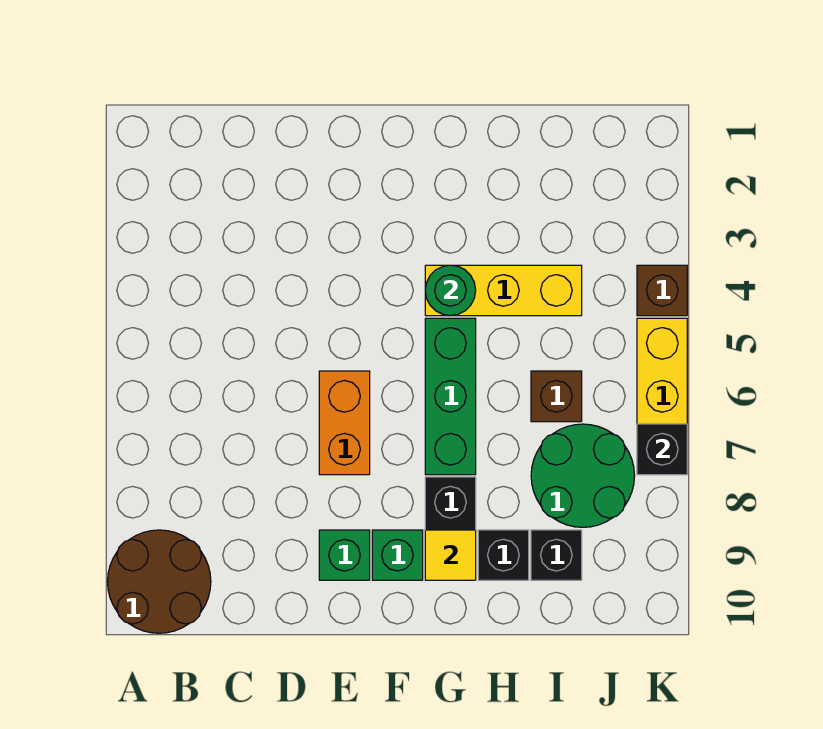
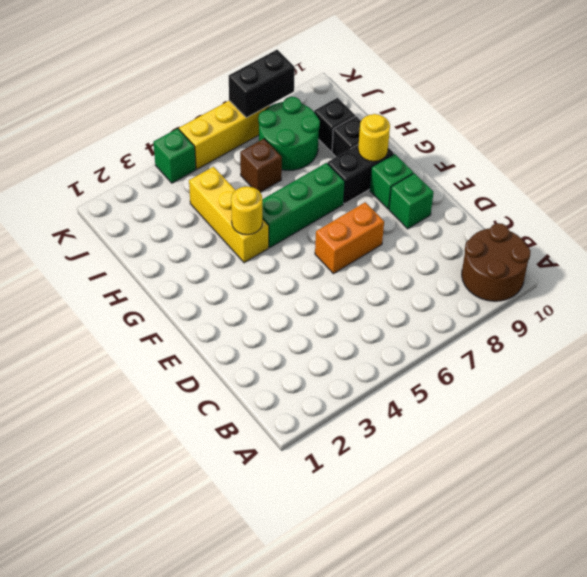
green 1x1 round brick [425,265,476,316] -> yellow 1x1 round brick [231,187,262,235]
yellow 1x1 tile [425,530,476,580] -> yellow 1x1 round brick [358,114,390,161]
brown 1x1 brick [637,265,687,316] -> green 1x1 brick [154,128,196,183]
black 1x1 brick [637,424,687,475] -> black 1x2 brick [229,50,295,118]

